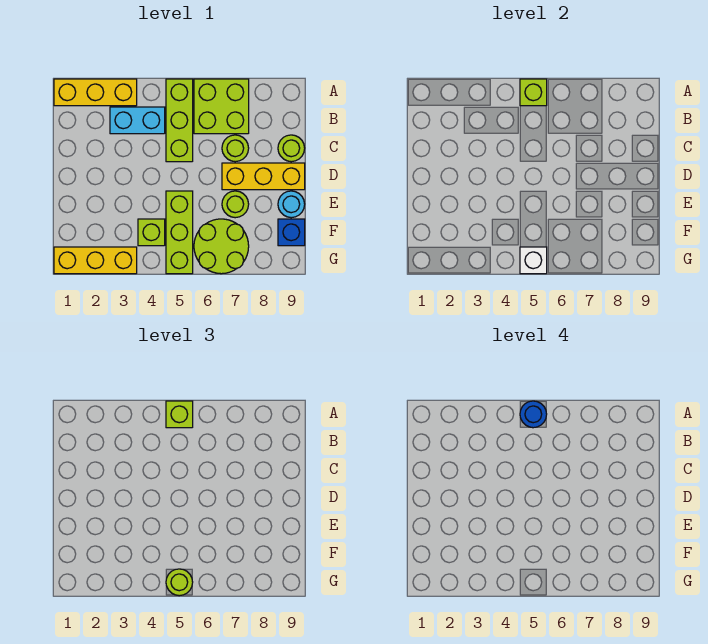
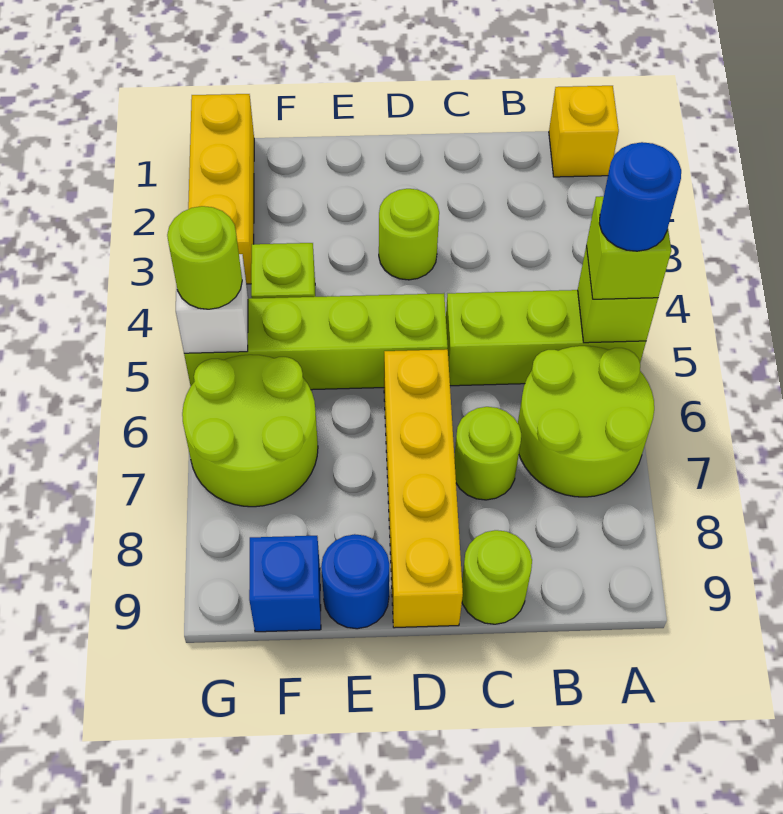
yellow 1x3 brick [54,79,137,106] -> yellow 1x1 brick [549,86,619,177]
lime 2x2 brick [194,79,249,134] -> lime 2x2 round brick [518,346,654,497]
cyan 1x2 brick [110,107,165,134] -> none
yellow 1x3 brick [222,163,305,190] -> yellow 1x4 brick [384,349,463,628]
lime 1x3 brick [166,191,193,274] -> lime 1x4 brick [184,293,448,390]
lime 1x1 round brick [222,191,249,218] -> lime 1x1 round brick moved to [379,189,439,280]
cyan 1x1 round brick [278,191,305,218] -> blue 1x1 round brick [321,534,389,629]

